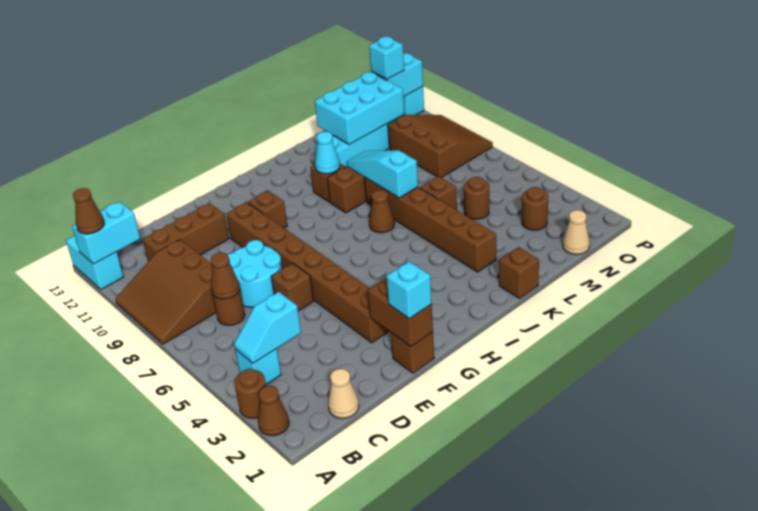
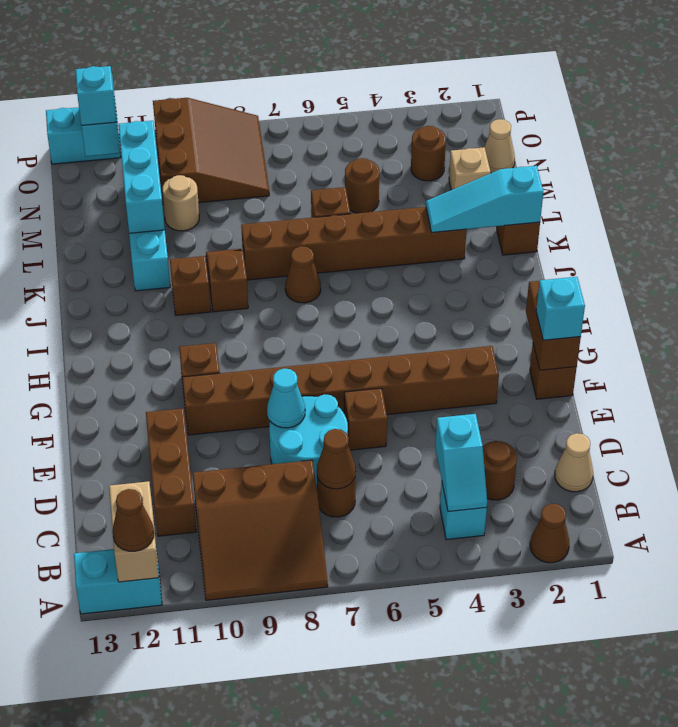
brown 1x1 round brick [234,369,266,418] -> brown 1x1 round brick moved to [483,441,517,500]
cyan 1x2 brick [72,202,140,264] -> tan 1x2 brick [109,481,159,582]
brown 1x2 brick [368,278,433,347] -> brown 1x2 brick turned to [526,281,581,370]
cyan 1x1 cone [315,132,340,174] -> cyan 1x1 cone moved to [267,369,305,428]
cyan 1x3 slope [347,150,418,198] -> cyan 1x3 slope moved to [426,166,543,232]
cyan 2x3 brick [315,72,404,145] -> cyan 1x3 brick [119,121,165,233]
none -> tan 1x1 brick [449,147,491,190]
none -> tan 1x1 round brick [162,175,199,231]
brown 3x3 slope [388,115,493,178] -> brown 3x3 slope turned to [153,98,269,205]

